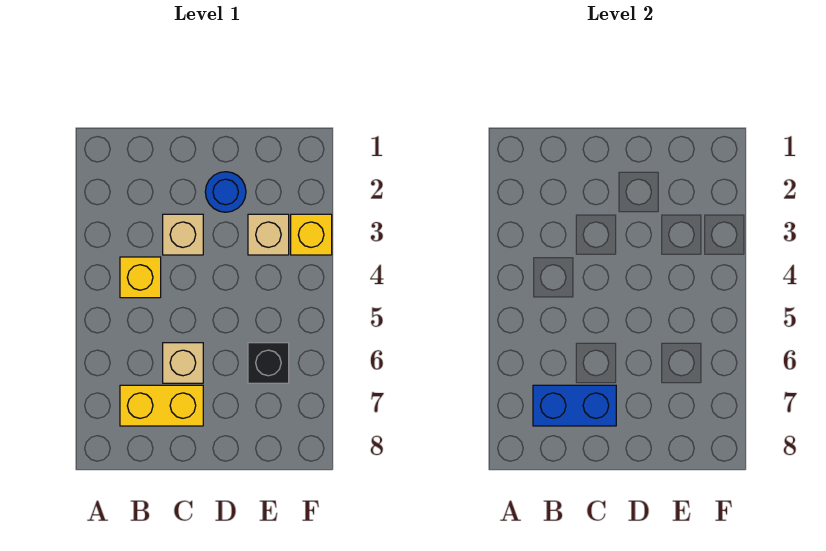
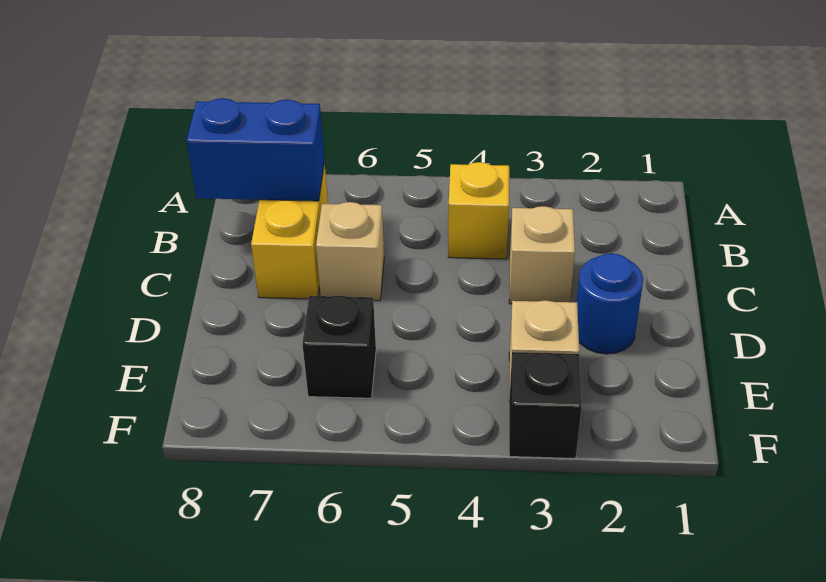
blue 1x2 brick [533,385,616,426] -> blue 1x2 brick turned to [187,98,324,201]
yellow 1x1 brick [291,214,332,255] -> black 1x1 brick [509,352,582,459]

